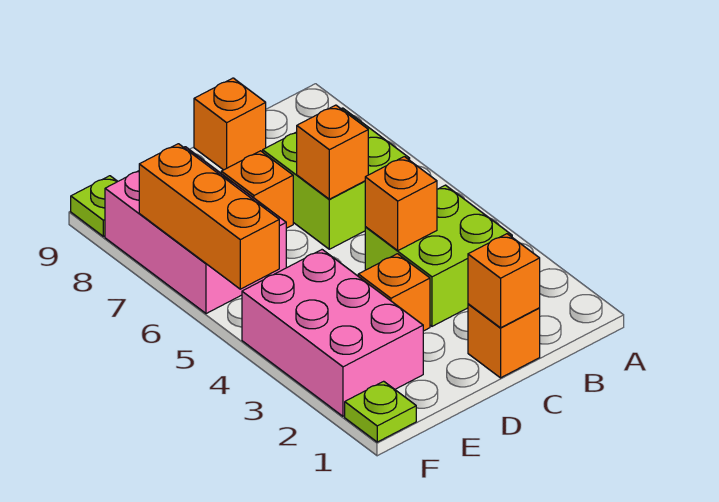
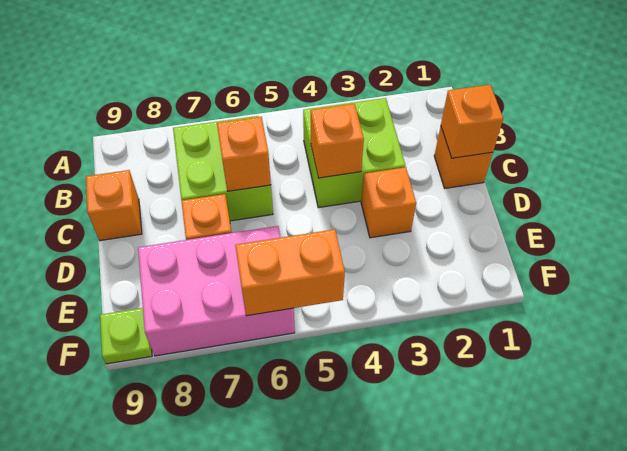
pink 2x3 brick [242,250,423,416] -> none
lime 1x1 plate [345,381,416,442] -> none
orange 1x3 brick [139,144,279,289] -> orange 1x2 brick [235,229,345,316]

